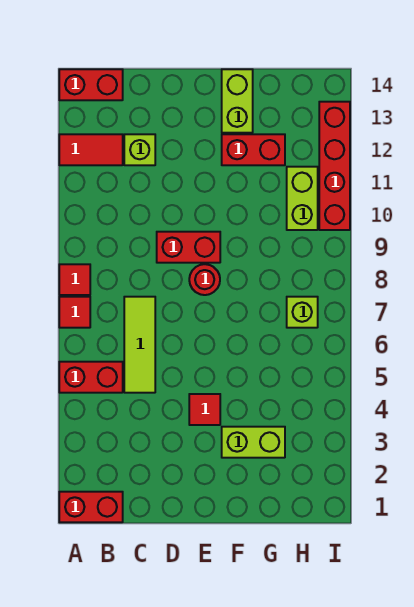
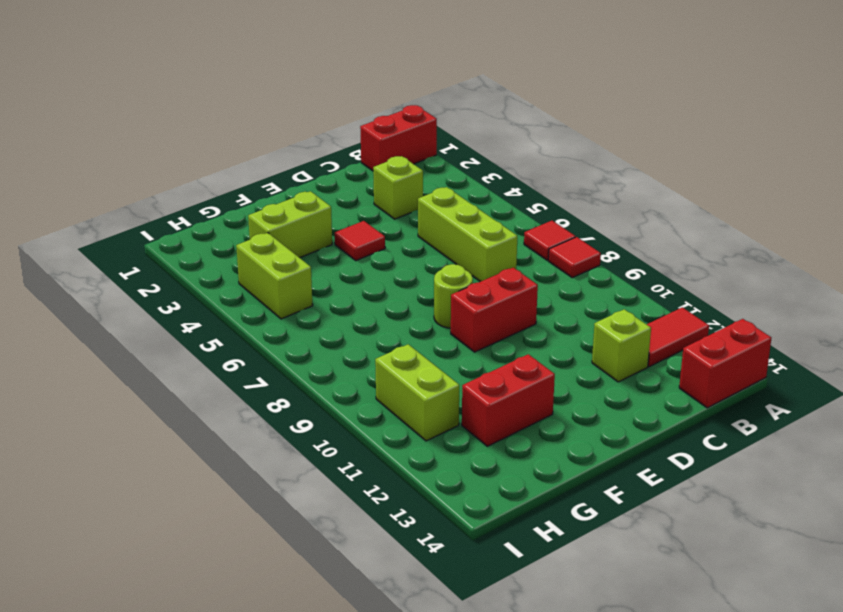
red 1x2 brick [59,362,123,393] -> none
lime 1x3 tile [124,297,155,393] -> lime 1x3 brick [418,187,517,282]
red 1x1 round brick [189,264,220,295] -> lime 1x1 round brick [434,264,473,328]
lime 1x2 brick [222,69,253,133] -> lime 1x2 brick moved to [236,233,313,319]
lime 1x1 brick [287,297,318,328] -> lime 1x1 brick moved to [373,156,423,219]
red 1x4 brick [319,102,350,230] -> none

